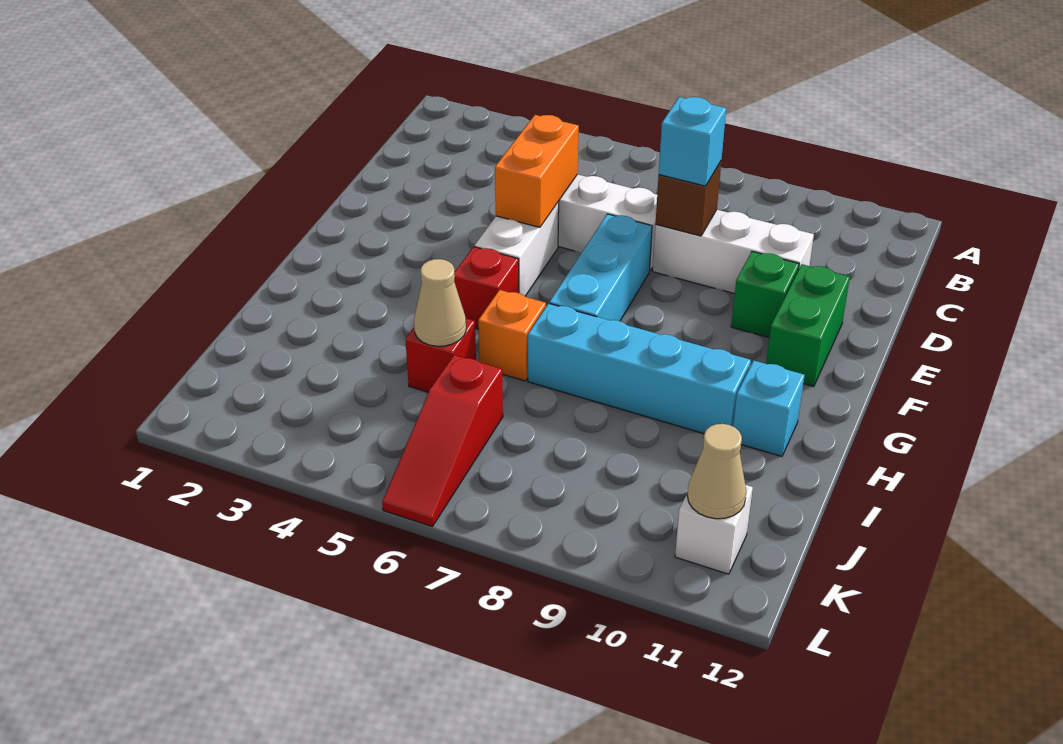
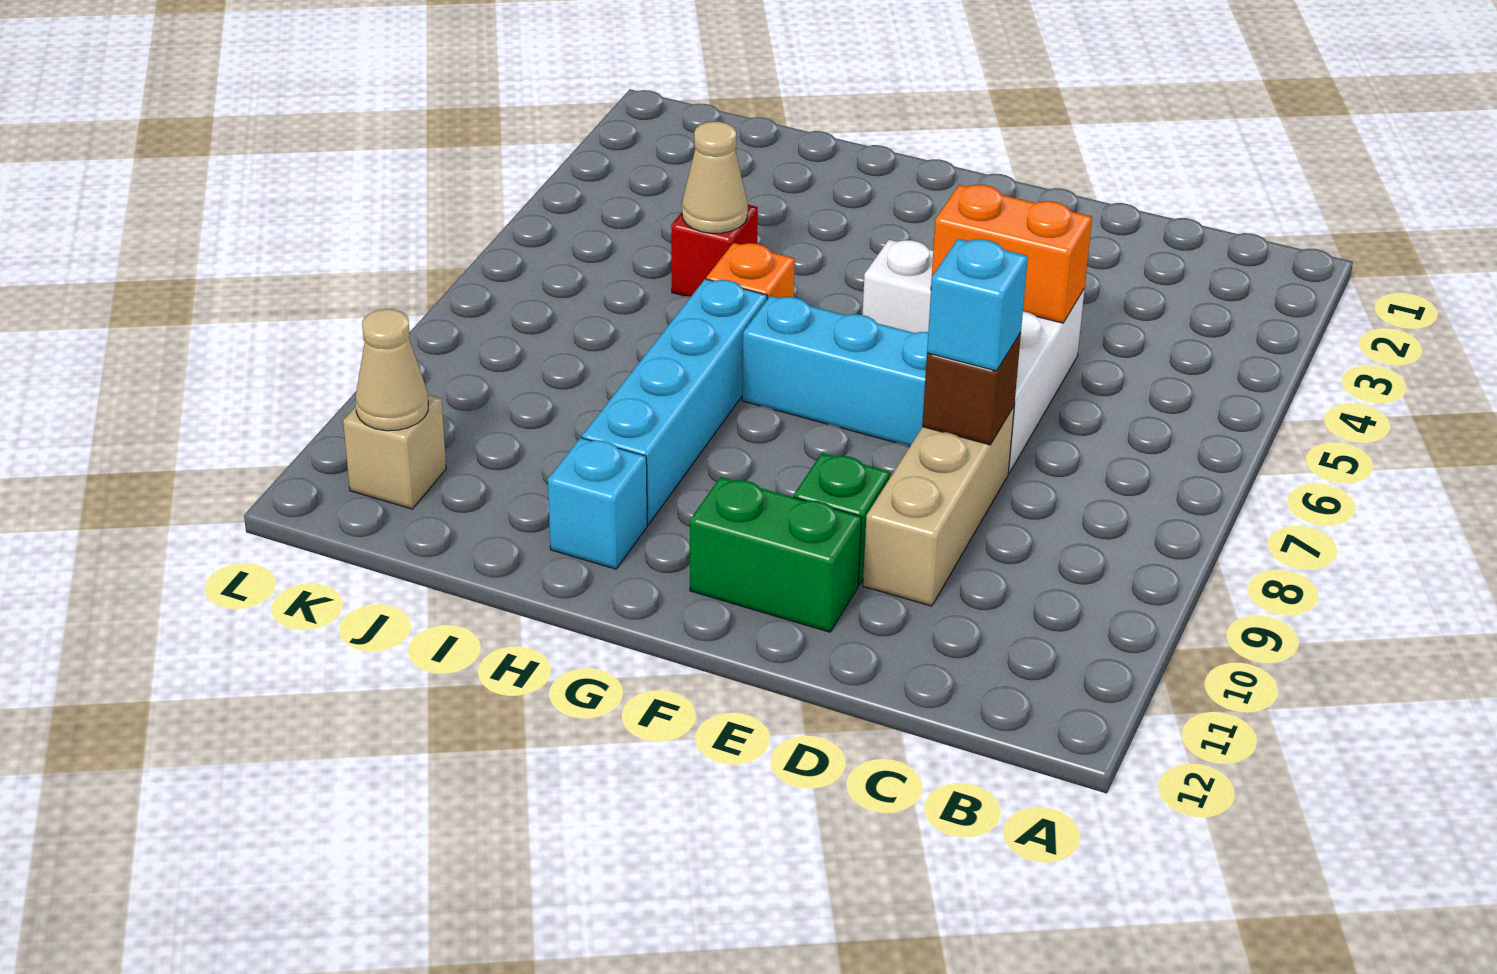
white 1x3 brick [653,210,814,294] -> tan 1x3 brick [863,406,1014,606]
red 1x1 brick [454,247,519,329] -> none
red 1x3 slope [382,355,503,526] -> none
white 1x1 brick [675,485,753,574] -> tan 1x1 brick [343,395,446,509]

